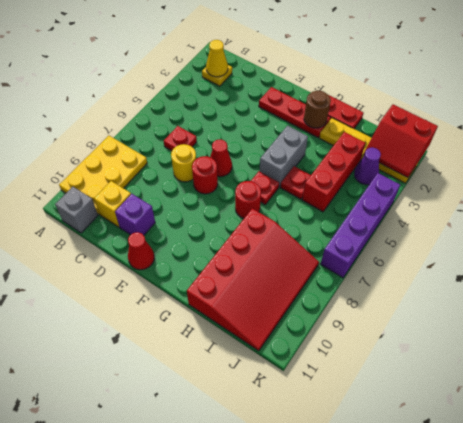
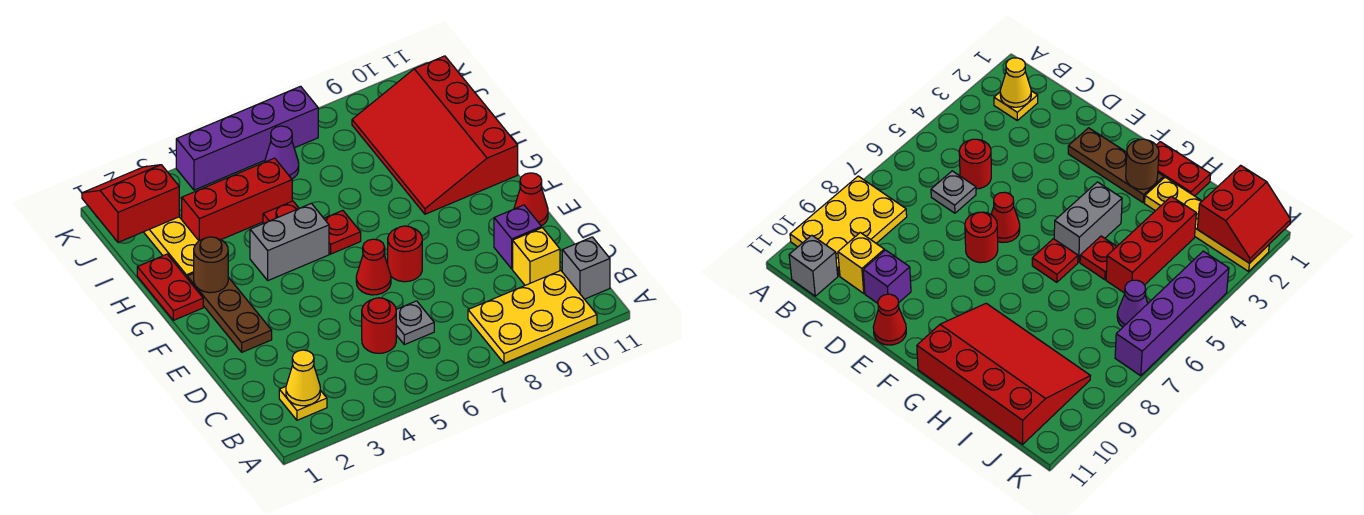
red 1x1 plate [164,126,197,151] -> grey 1x1 plate [396,301,434,345]
yellow 1x1 round brick [171,144,196,182] -> none
red 1x3 plate [259,87,331,137] -> brown 1x3 plate [187,273,272,352]
red 1x1 round brick [235,181,261,218] -> red 1x1 round brick moved to [362,298,396,353]
red 3x4 slope [187,208,319,351] -> red 3x4 slope turned to [352,56,518,214]
red 2x2 slope [364,105,438,178] -> red 2x2 slope turned to [82,165,179,242]
purple 1x1 cone [354,147,381,185] -> purple 1x1 cone moved to [265,126,299,179]

